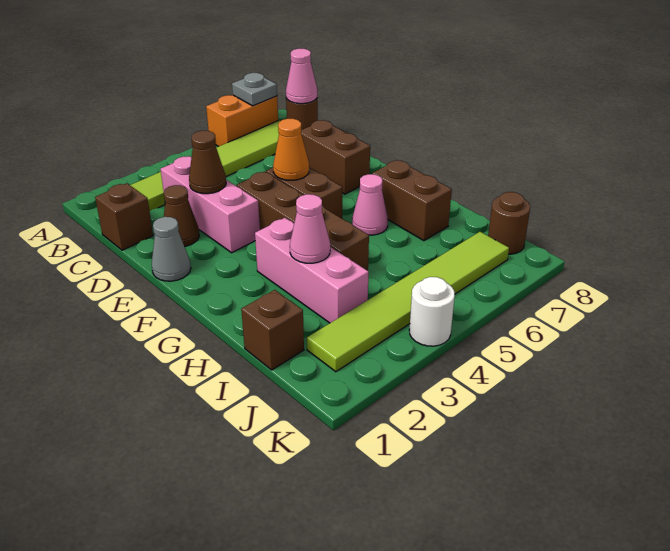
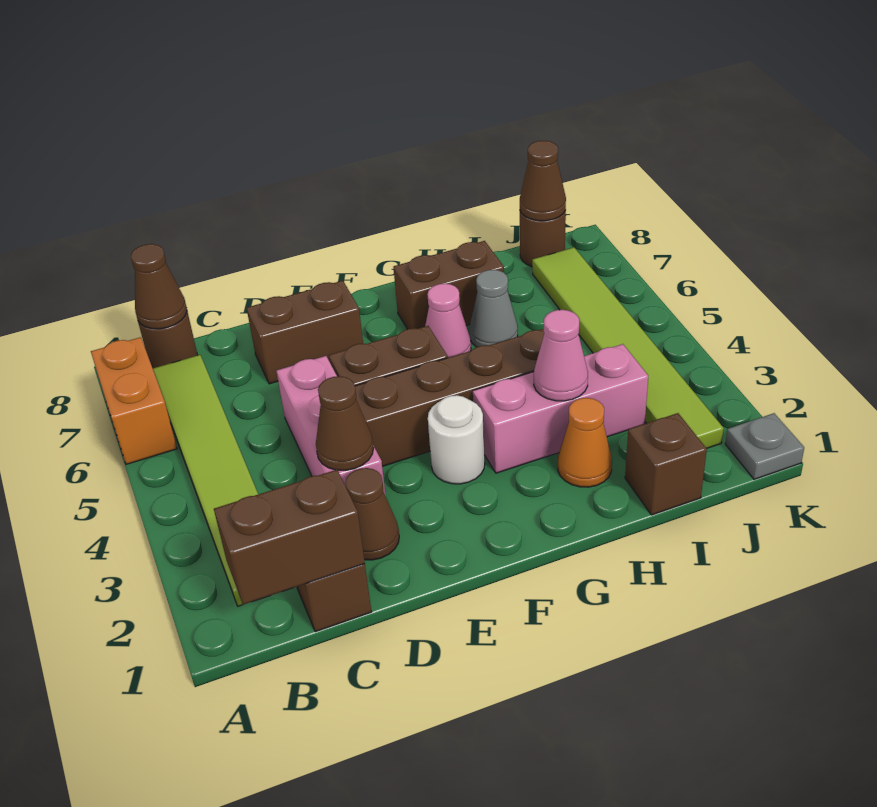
grey 1x1 plate [232,73,277,106] -> grey 1x1 plate moved to [725,413,804,479]
none -> brown 1x2 brick [214,470,365,605]
pink 1x1 cone [286,49,317,104] -> brown 1x1 cone [131,244,187,329]
pink 1x3 brick [161,156,260,253] -> pink 1x3 brick turned to [277,356,386,496]
grey 1x1 cone [152,217,191,281] -> grey 1x1 cone moved to [469,270,518,347]
orange 1x1 cone [273,119,309,180] -> orange 1x1 cone moved to [558,398,612,487]
none -> brown 1x1 cone [520,141,566,221]
white 1x1 round brick [409,277,455,346] -> white 1x1 round brick moved to [428,395,485,484]

